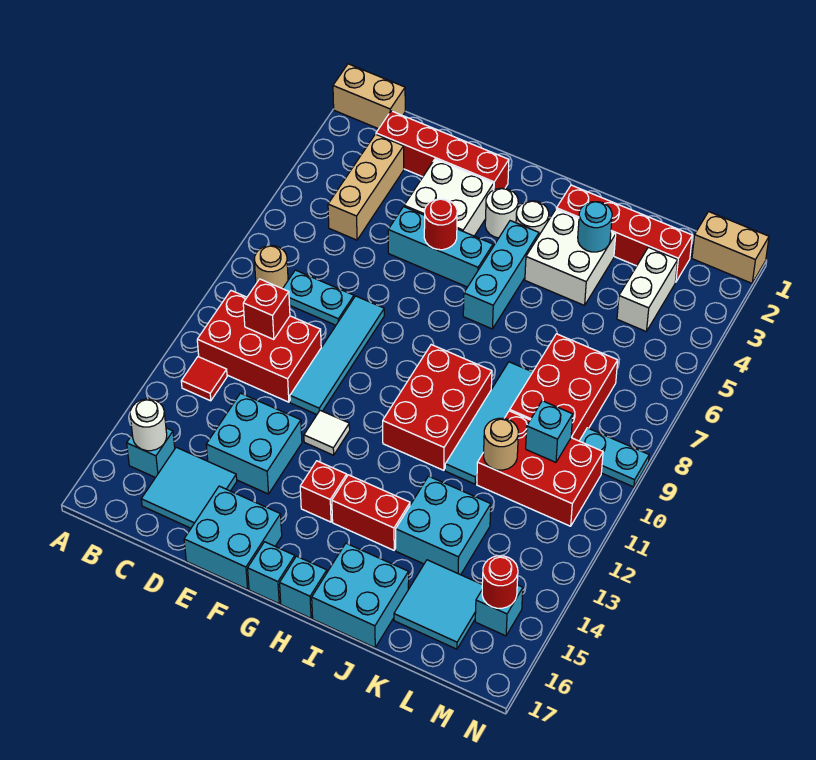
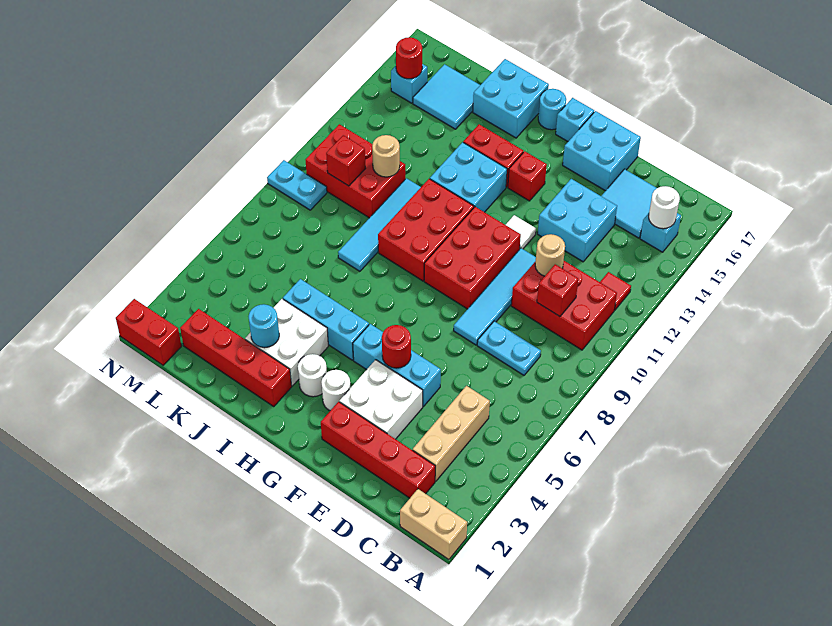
tan 1x1 round brick [254,246,288,289] -> tan 1x1 round brick moved to [535,234,565,276]
cyan 1x3 brick [463,221,539,329] -> cyan 1x3 brick turned to [283,279,369,360]
cyan 1x1 brick [280,556,327,618] -> cyan 1x1 round brick [538,89,566,130]
cyan 2x2 brick [396,476,491,575] -> cyan 2x2 brick moved to [430,142,507,212]
red 2x3 brick [510,334,618,441] -> red 2x3 brick moved to [424,207,521,309]
white 1x2 brick [617,247,678,331] -> none
cyan 1x1 brick [526,401,573,462] -> red 1x1 brick [326,135,365,186]
tan 1x2 brick [692,212,769,283] -> red 1x2 brick [116,299,181,365]

